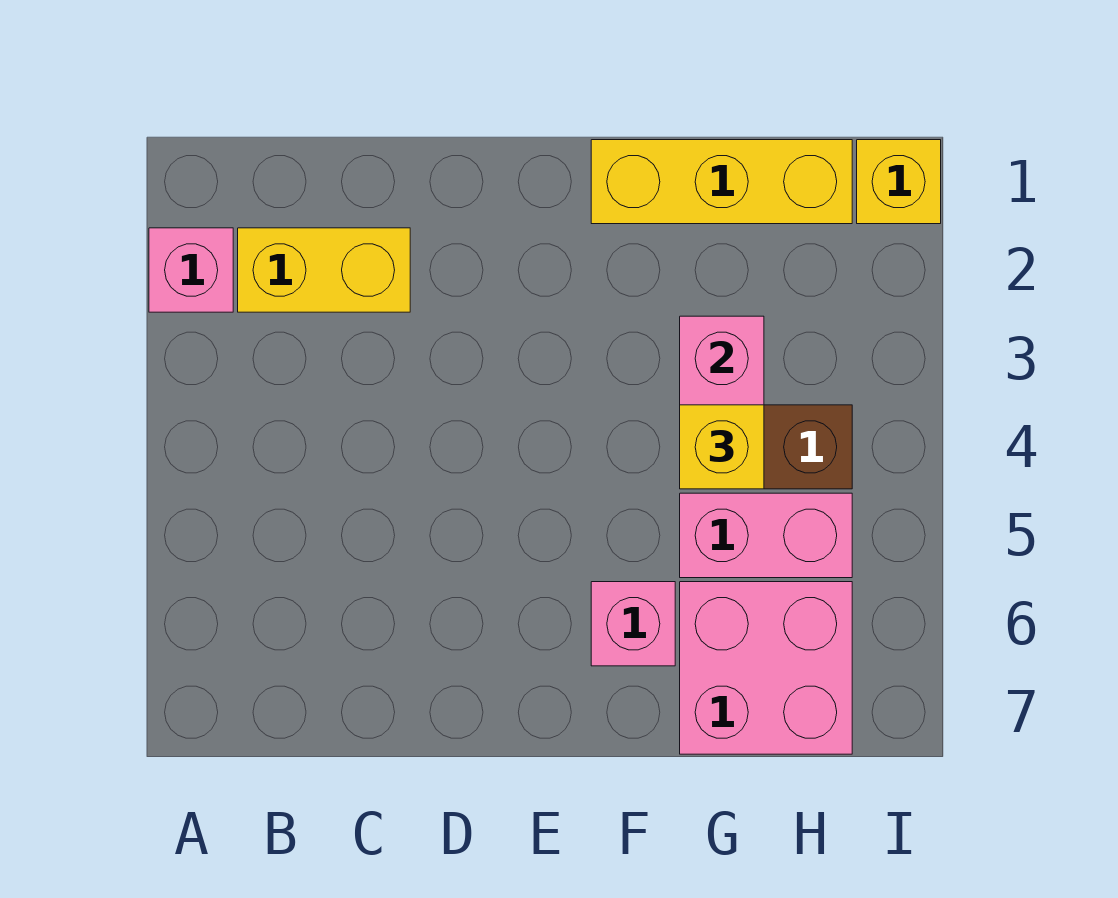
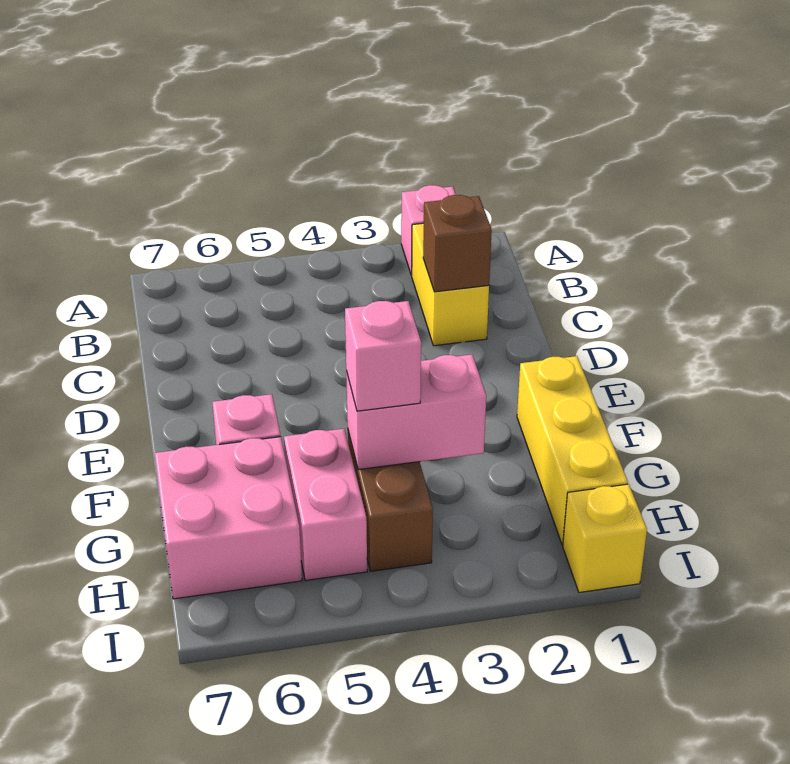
none -> brown 1x1 brick [423,195,492,292]
yellow 1x1 brick [680,405,764,489] -> pink 1x1 brick [345,301,421,411]

